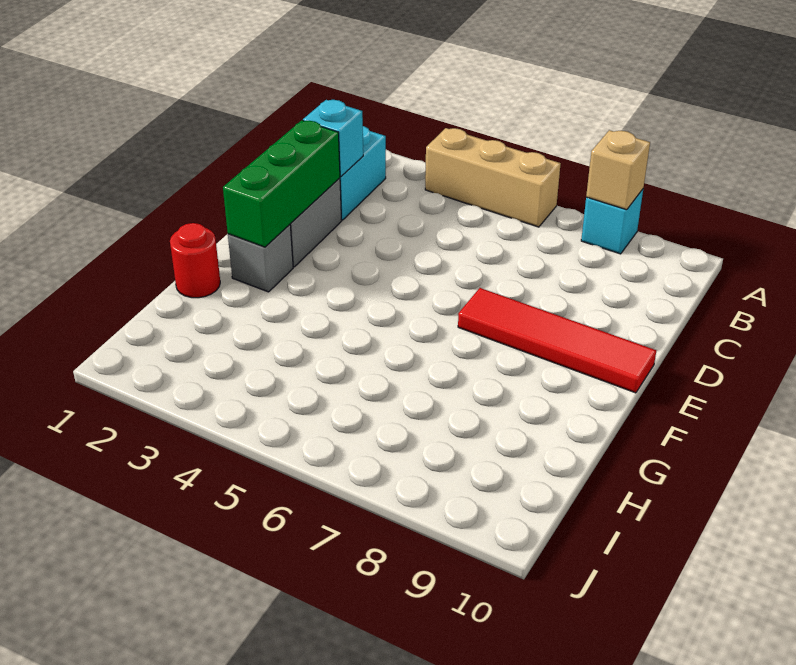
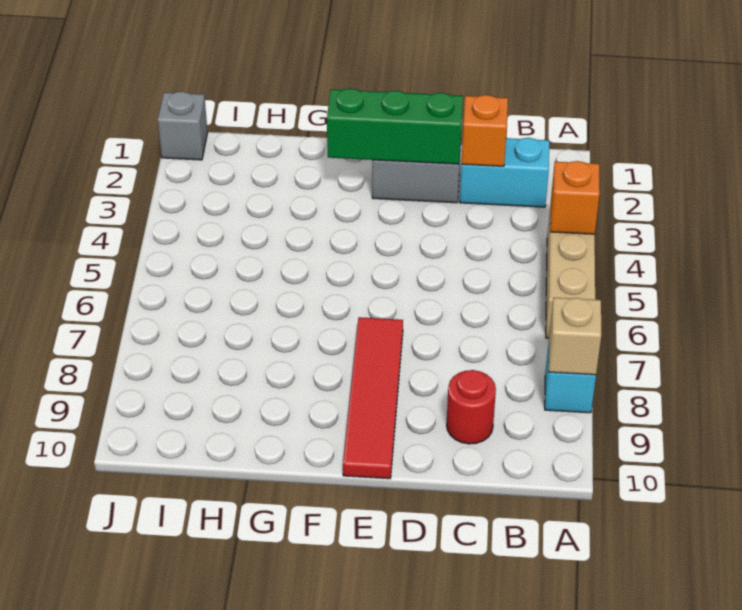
none -> orange 1x1 brick [550,161,600,234]
cyan 1x1 brick [303,100,363,176] -> orange 1x1 brick [462,95,508,166]
grey 1x1 brick [228,225,293,292] -> grey 1x1 brick moved to [158,92,208,160]
red 1x1 round brick [170,223,220,298] -> red 1x1 round brick moved to [447,370,496,444]

